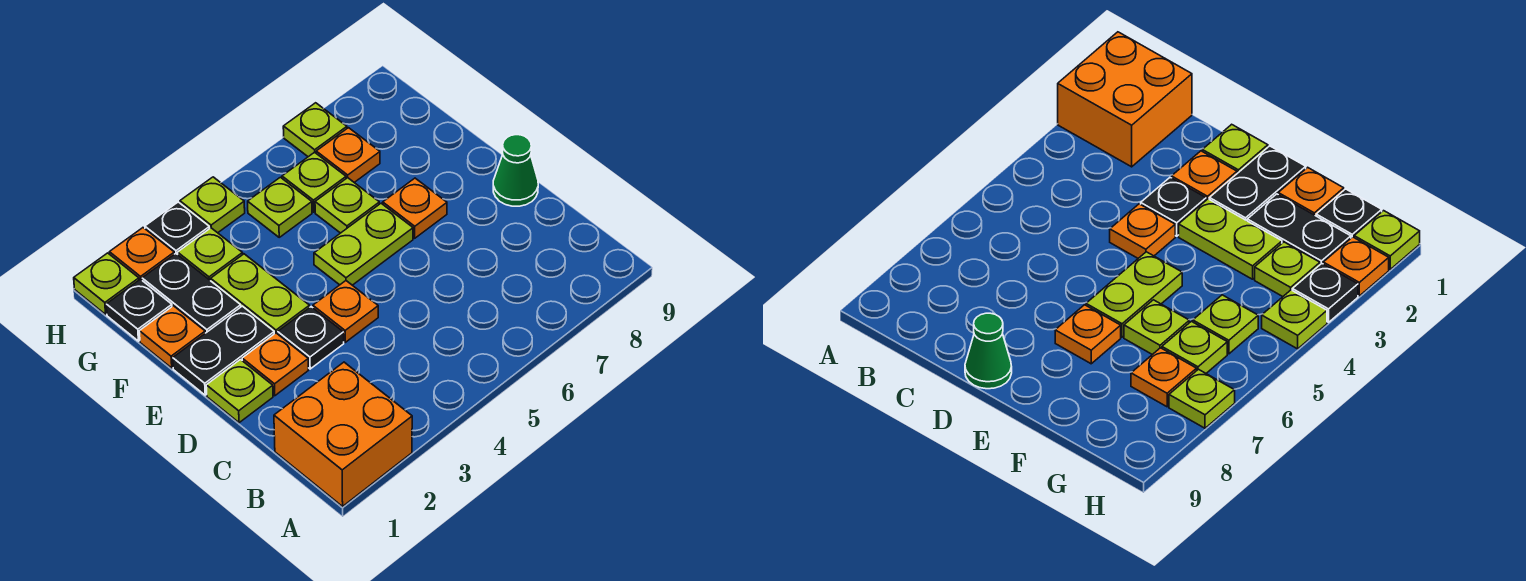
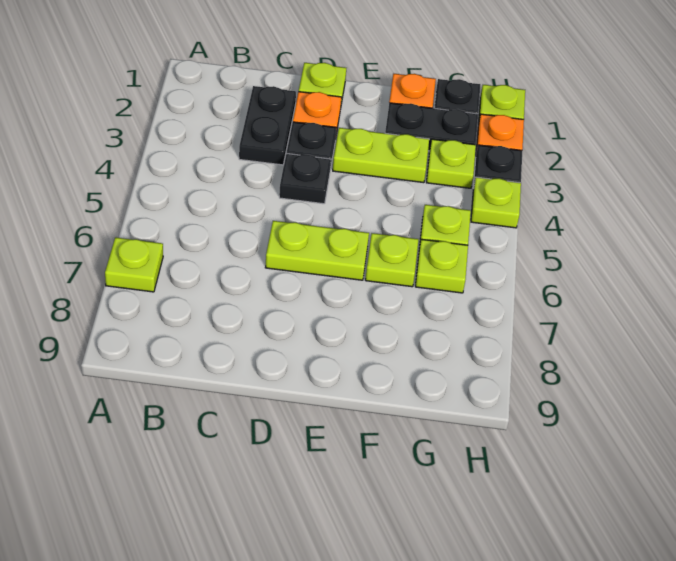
orange 2x2 brick [274,362,412,506] -> none
orange 1x1 plate [313,281,378,342] -> black 1x1 plate [279,153,331,204]
green 1x1 cone [493,135,538,206] -> none
black 1x2 plate [173,306,274,395] -> black 1x2 plate moved to [239,86,296,165]
lime 1x2 plate [314,203,413,285] -> lime 1x2 plate turned to [265,221,369,280]
orange 1x1 plate [383,178,447,238] -> none
orange 1x1 plate [316,128,380,183] -> none
lime 1x1 plate [283,103,347,157] -> lime 1x1 plate moved to [105,237,163,292]

